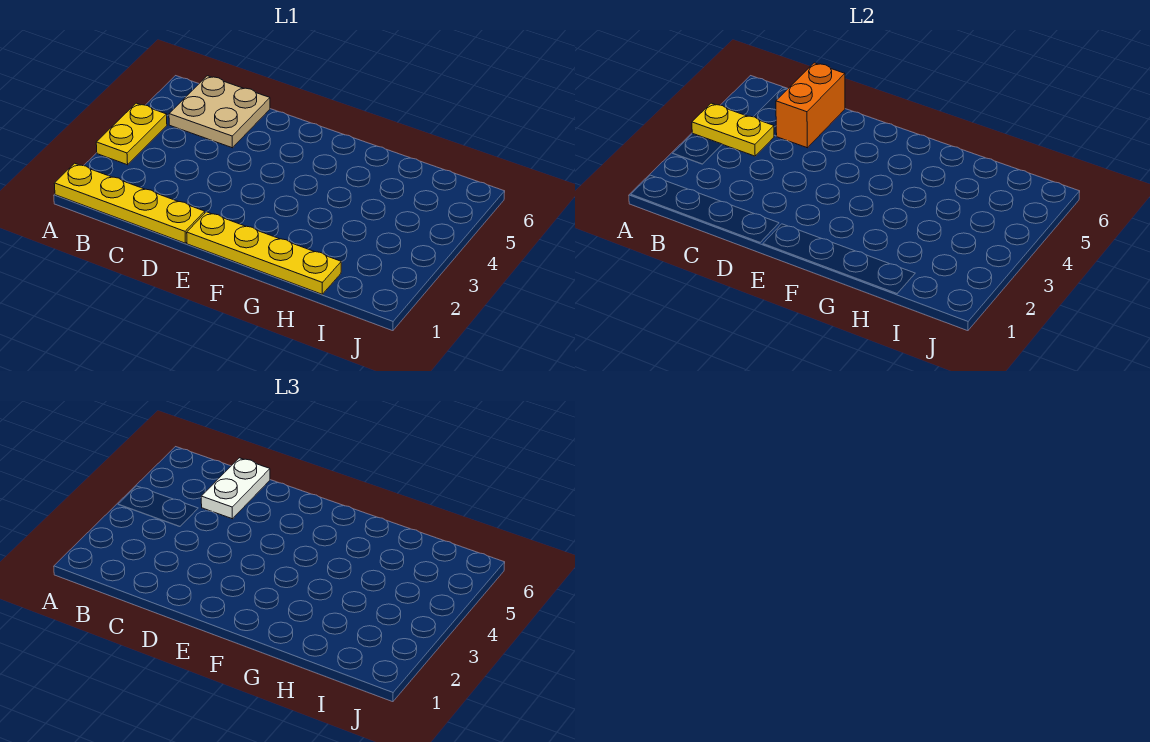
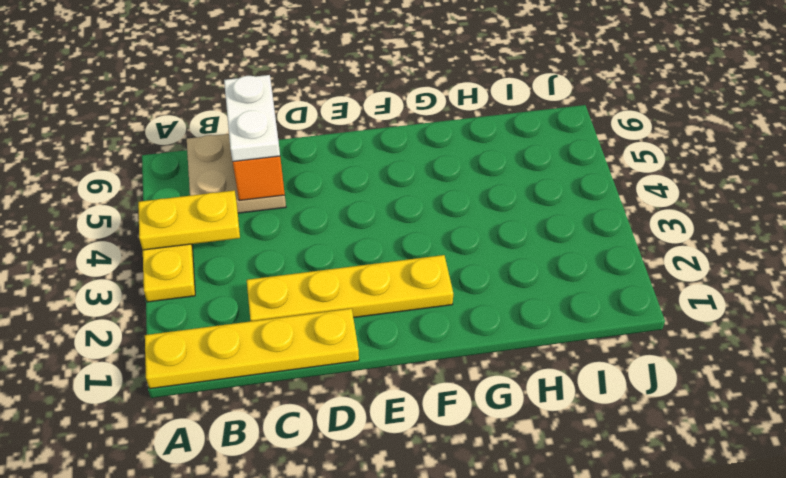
yellow 1x4 plate [187,212,341,294] -> yellow 1x4 plate moved to [247,255,453,321]

